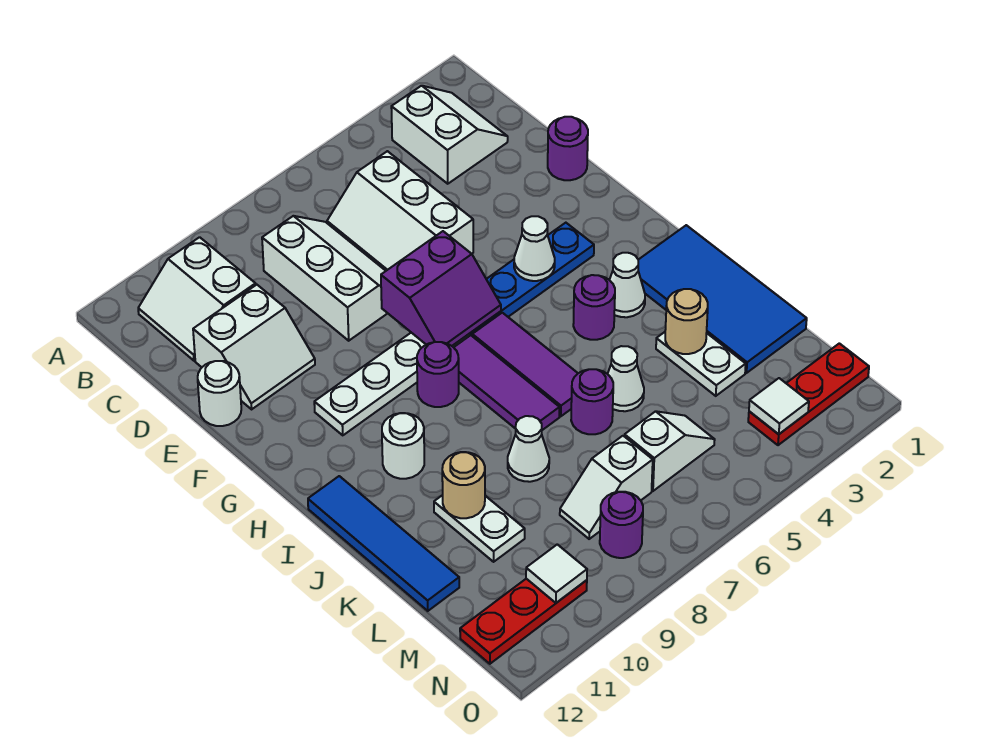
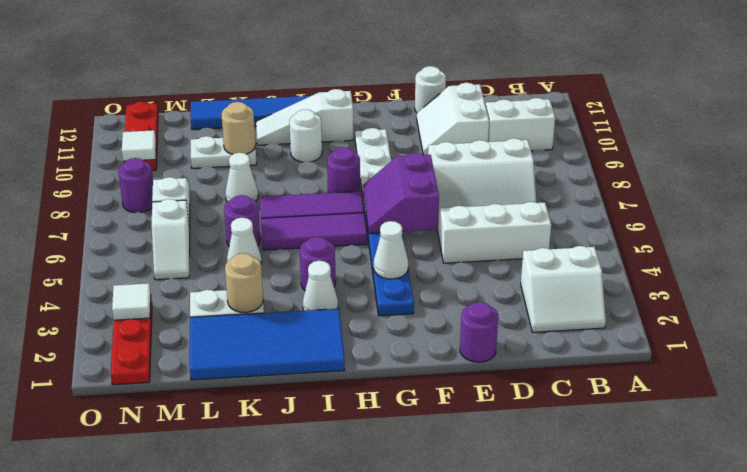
none -> white 1x3 slope [256,89,354,145]

